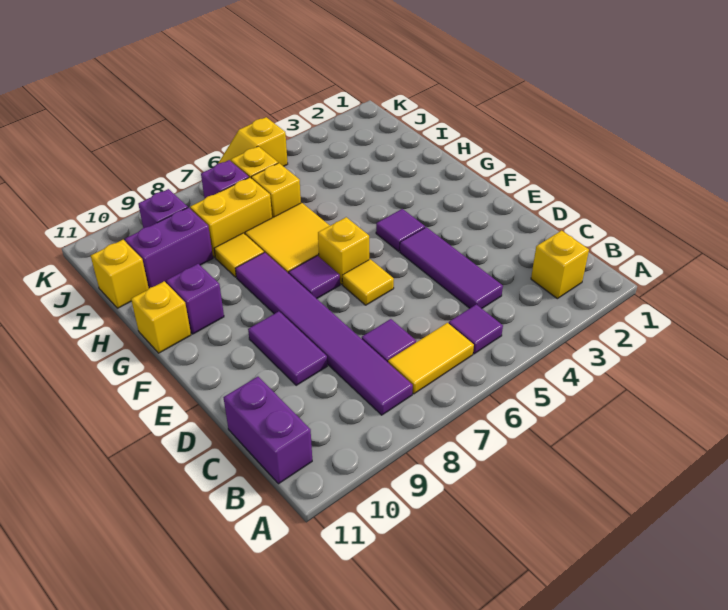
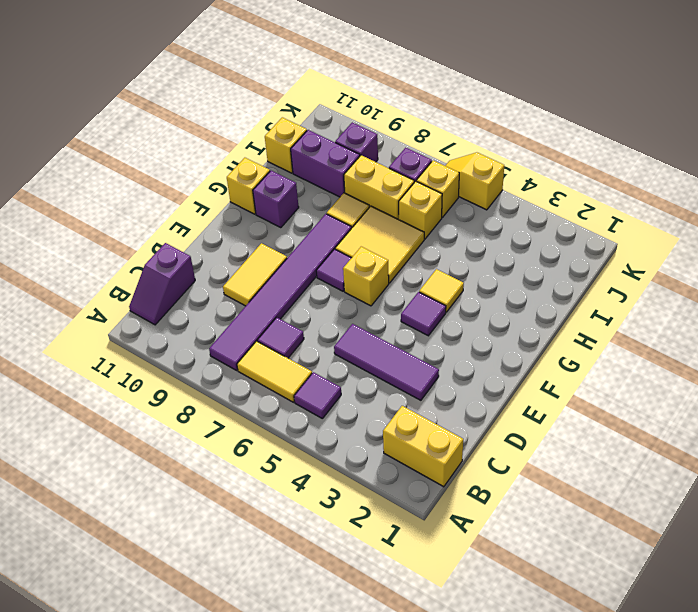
yellow 1x1 brick [531,231,589,299] -> yellow 1x2 brick [383,406,463,487]
purple 1x2 brick [224,377,312,484] -> purple 1x2 slope [129,243,195,325]
purple 1x3 tile [400,227,503,308] -> purple 1x3 tile turned to [334,324,439,400]
purple 1x2 tile [248,311,327,385] -> yellow 1x2 tile [223,243,287,306]
yellow 1x1 tile [342,259,394,305] -> yellow 1x1 tile moved to [419,269,464,312]

